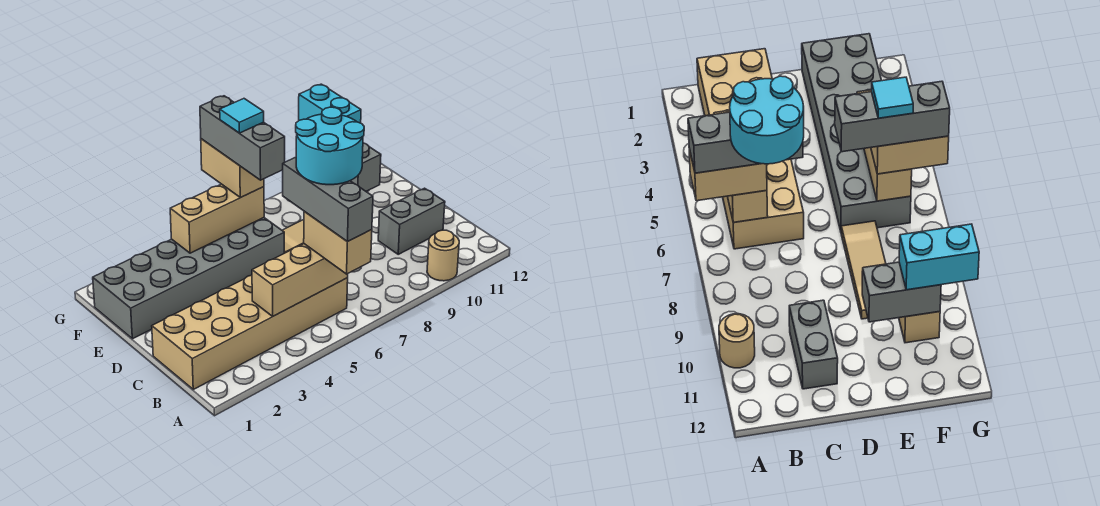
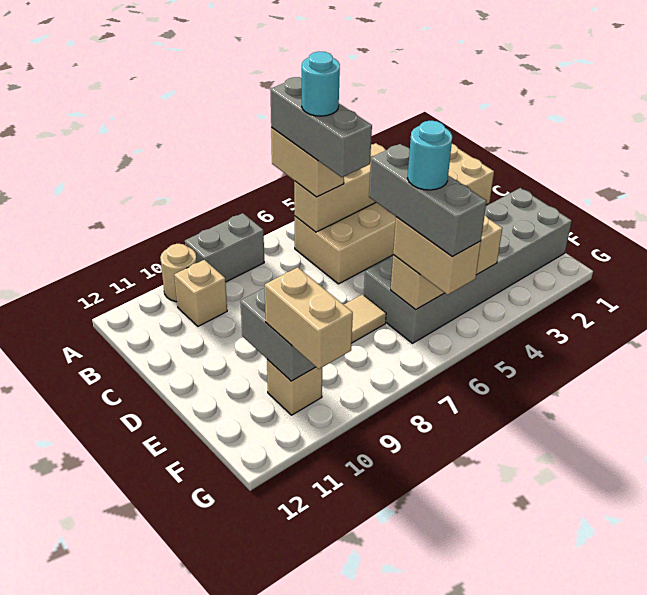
cyan 2x2 round brick [296,107,364,185] -> cyan 1x1 round brick [302,52,340,116]
none -> tan 1x1 brick [174,260,227,326]
grey 1x2 brick [378,188,445,254] -> grey 1x2 brick moved to [185,213,264,282]
cyan 1x1 tile [220,99,264,133] -> cyan 1x1 round brick [407,121,452,190]
cyan 1x2 brick [299,84,361,123] -> tan 1x2 brick [265,267,353,369]

